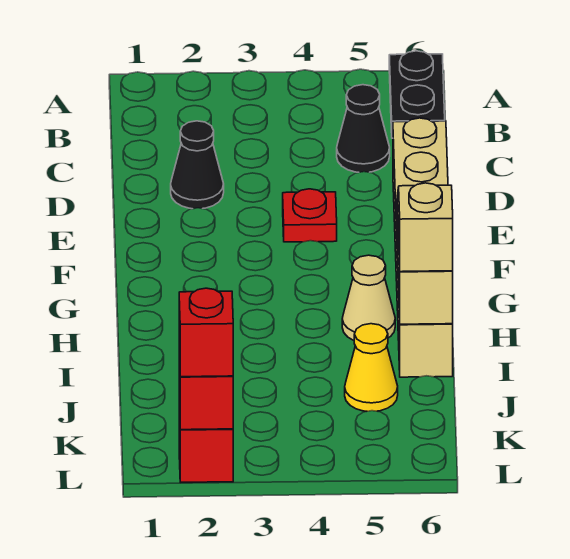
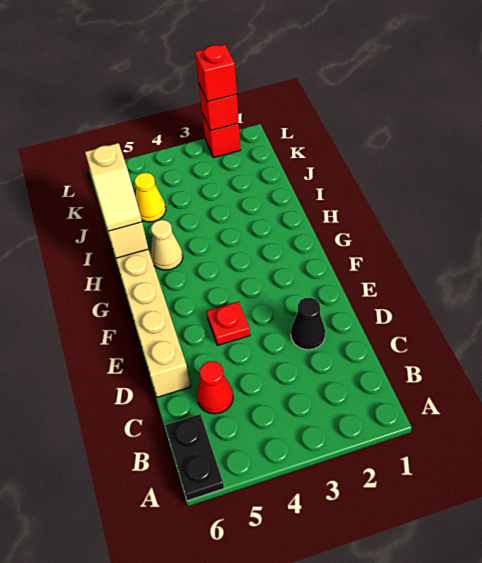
black 1x1 cone [337,85,390,172] -> red 1x1 cone [197,361,233,414]

